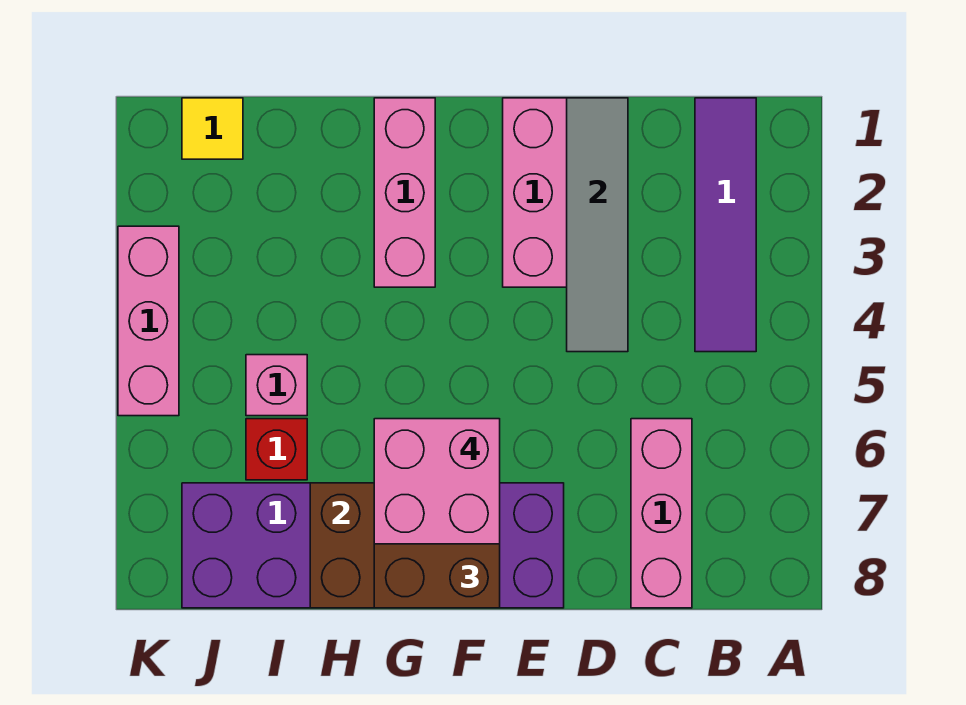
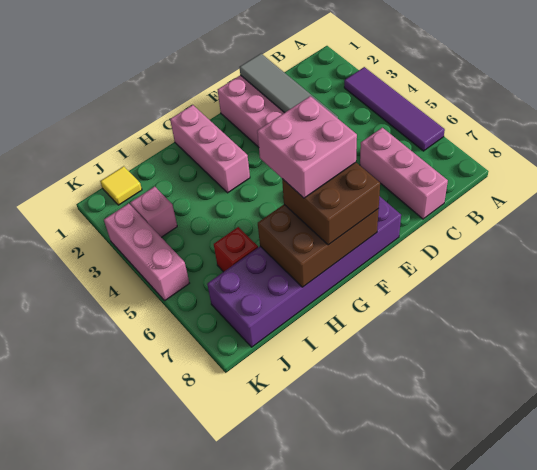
purple 1x4 tile [695,98,756,352] -> purple 1x4 tile moved to [344,67,445,151]
pink 1x1 brick [246,355,307,416] -> pink 1x1 brick moved to [130,187,177,237]

